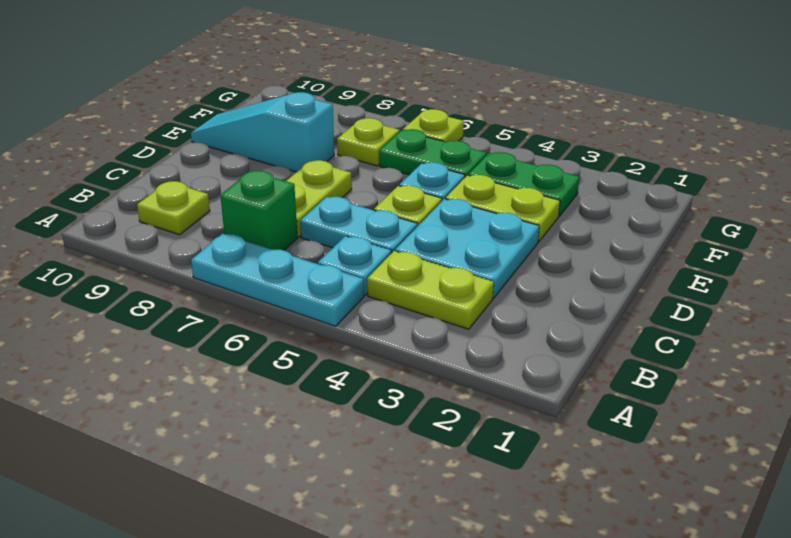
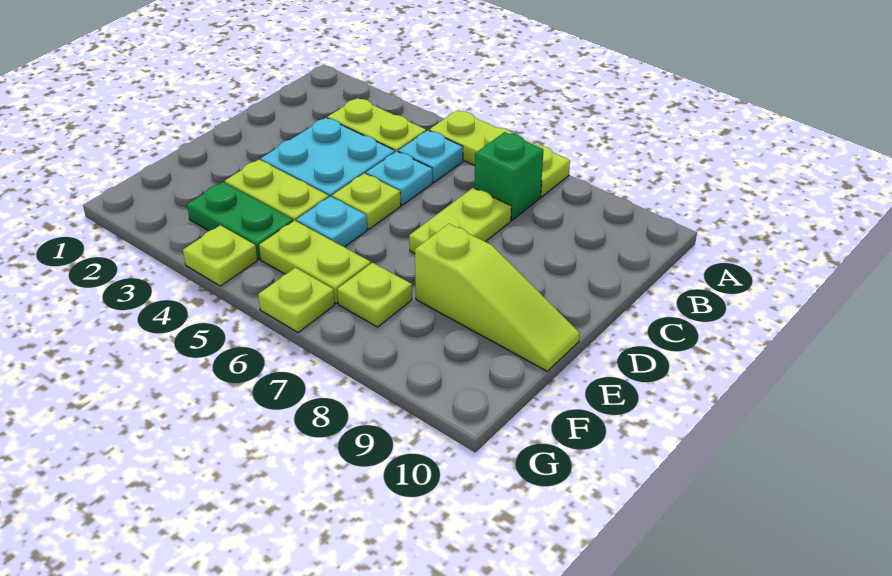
cyan 1x3 plate [191,234,364,326] -> lime 1x3 plate [429,110,570,197]
lime 1x1 plate [137,181,210,235] -> lime 1x1 plate moved to [183,225,257,286]
cyan 1x2 plate [300,197,418,252] -> cyan 1x1 plate [366,151,432,205]
cyan 1x3 slope [191,92,334,172] -> lime 1x3 slope [415,224,580,371]
green 1x2 plate [379,129,487,177] -> lime 1x2 plate [259,221,371,304]

